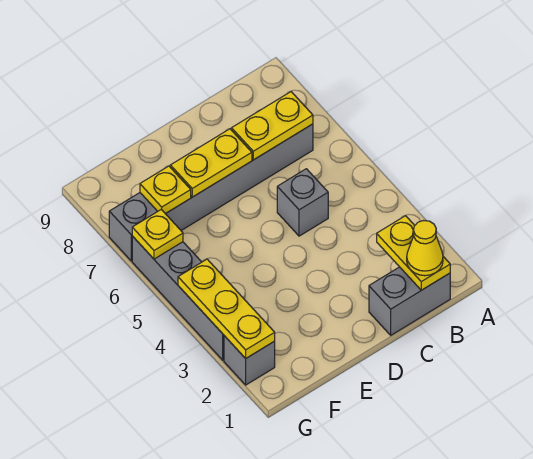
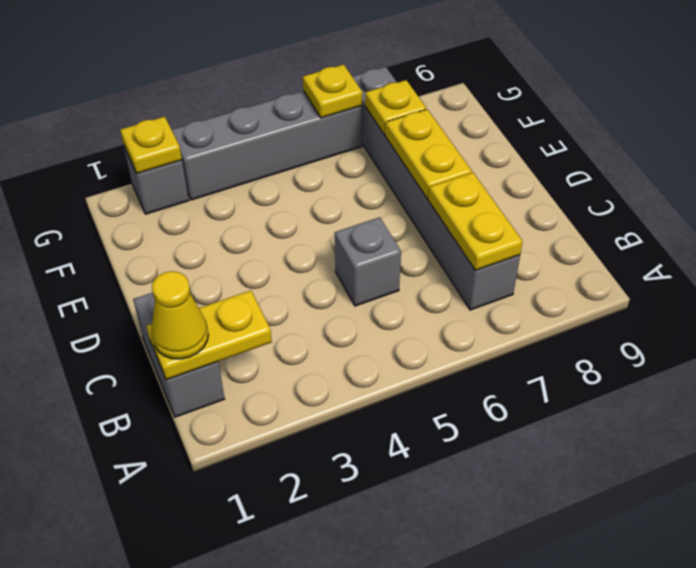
yellow 1x3 plate [178,259,275,358] -> yellow 1x1 plate [120,117,182,173]

